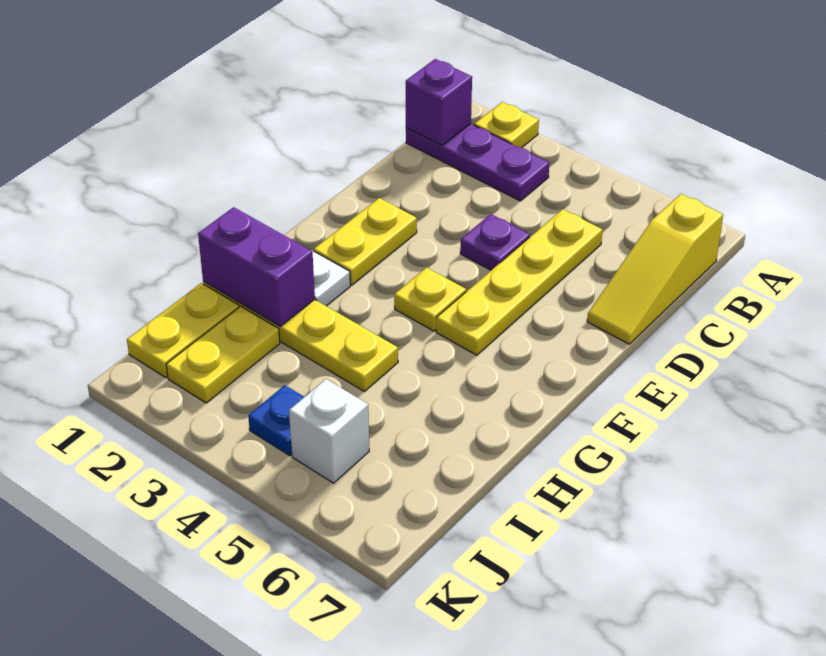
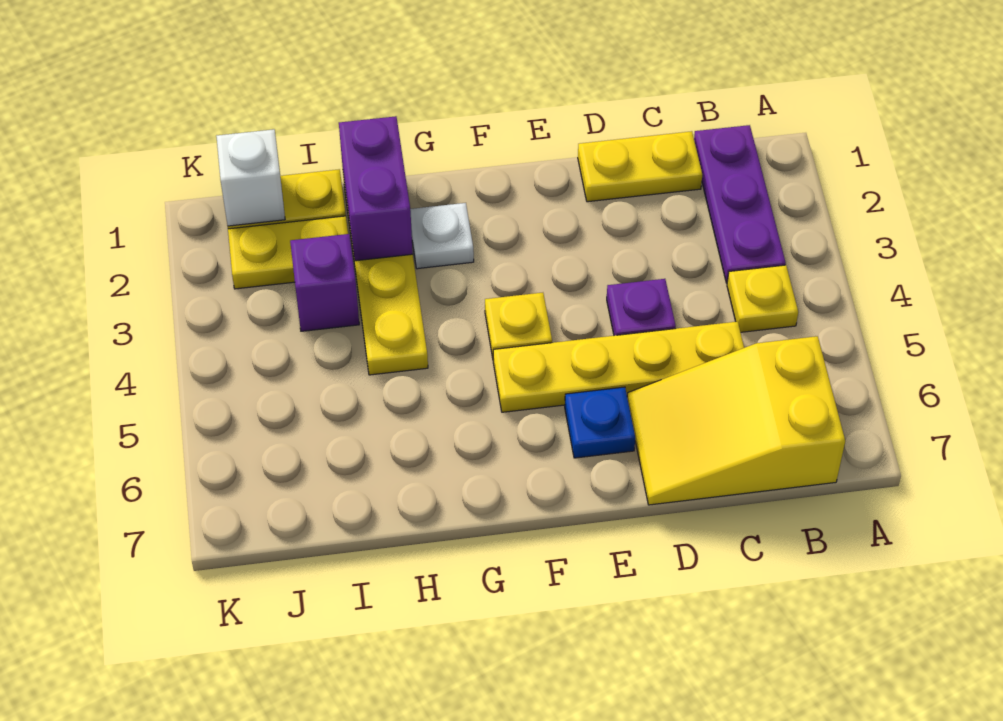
yellow 1x1 plate [474,102,539,148] -> yellow 1x1 plate moved to [727,265,798,332]
purple 1x1 brick [406,59,472,146] -> purple 1x1 brick moved to [290,234,359,331]
yellow 1x3 slope [587,194,723,344] -> yellow 2x3 slope [627,336,845,505]
yellow 1x2 plate [314,198,417,285] -> yellow 1x2 plate moved to [578,131,702,202]
blue 1x1 plate [248,385,304,456] -> blue 1x1 plate moved to [565,387,635,458]
white 1x1 brick [289,379,369,483] -> white 1x1 brick moved to [216,129,285,226]

